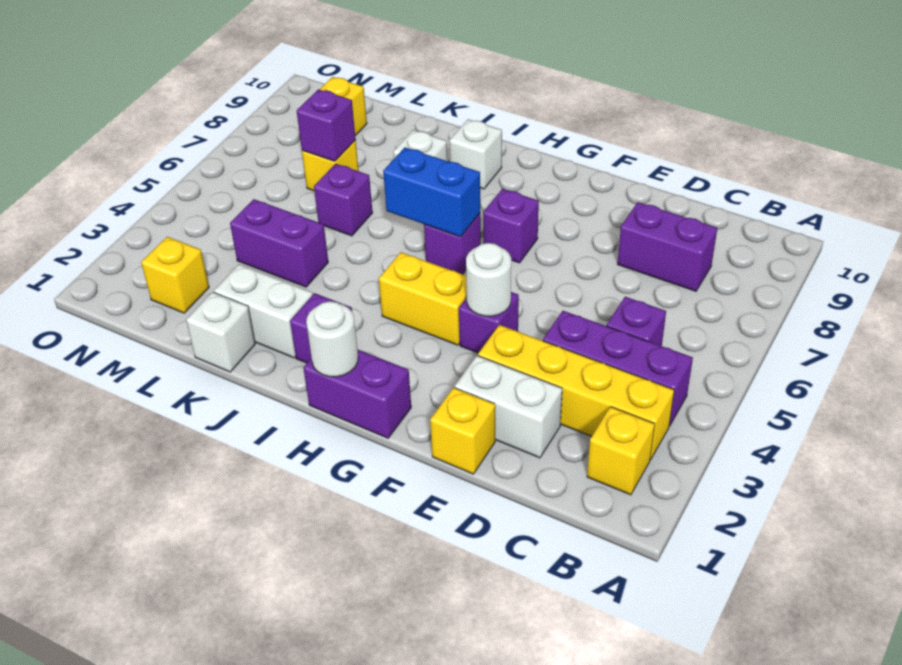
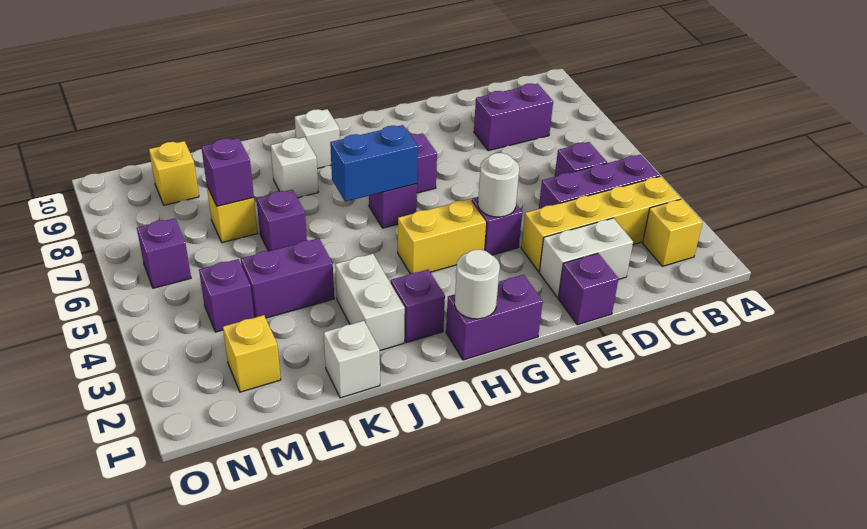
yellow 1x1 brick [430,388,495,474] -> purple 1x1 brick [558,253,618,325]
white 1x2 brick [214,264,313,358] -> white 1x2 brick turned to [335,254,405,350]
none -> purple 1x1 brick [199,259,254,332]
none -> purple 1x1 brick [137,218,191,288]

